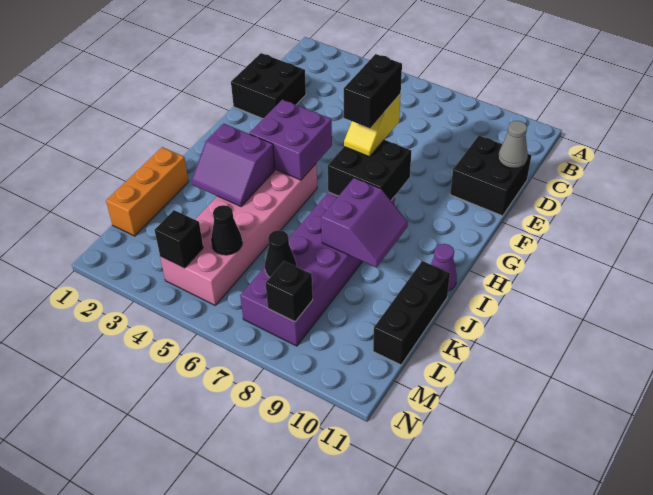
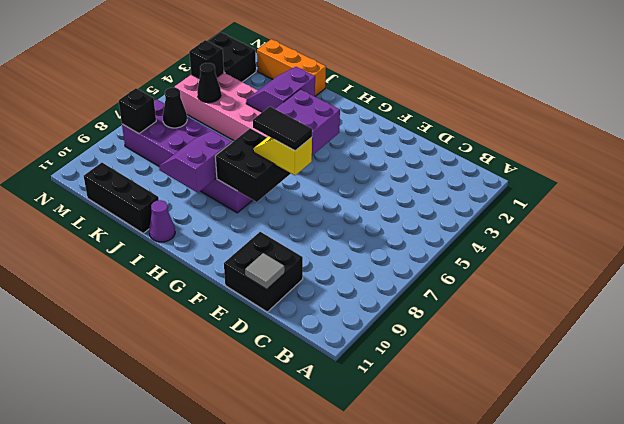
black 2x2 brick [231,53,306,119] -> black 2x2 brick moved to [208,32,256,82]
grey 1x1 cone [498,121,528,168] -> grey 1x1 tile [245,253,285,289]
black 1x2 brick [344,54,402,128] -> black 1x2 tile [253,107,312,151]
purple 2x2 slope [321,178,408,267] -> purple 2x2 slope turned to [159,131,232,193]

